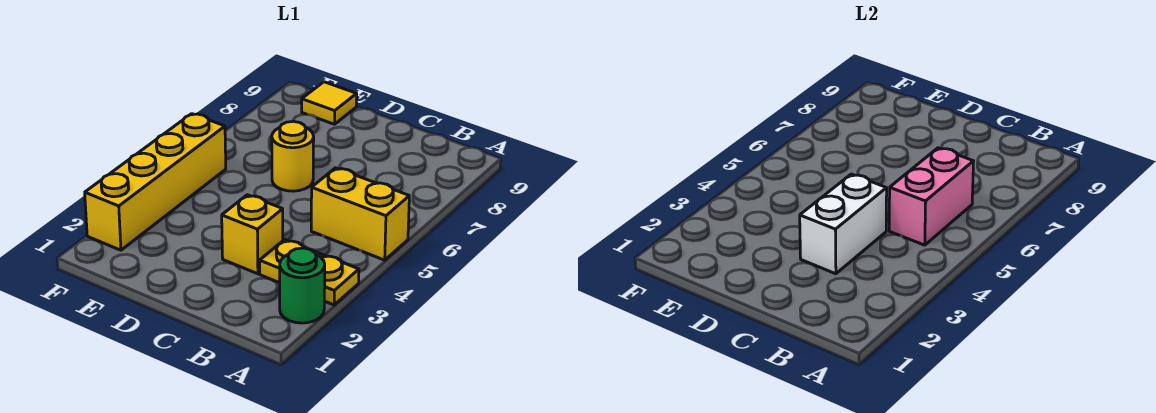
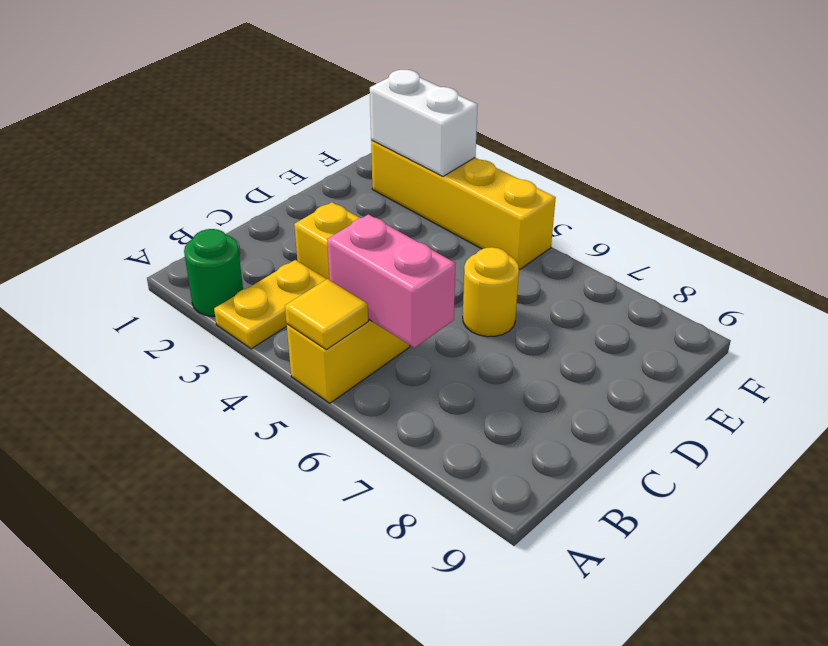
white 1x2 brick [800,174,887,274] -> white 1x2 brick moved to [370,70,478,176]
yellow 1x1 tile [302,82,357,124] -> yellow 1x1 tile moved to [285,279,368,350]

